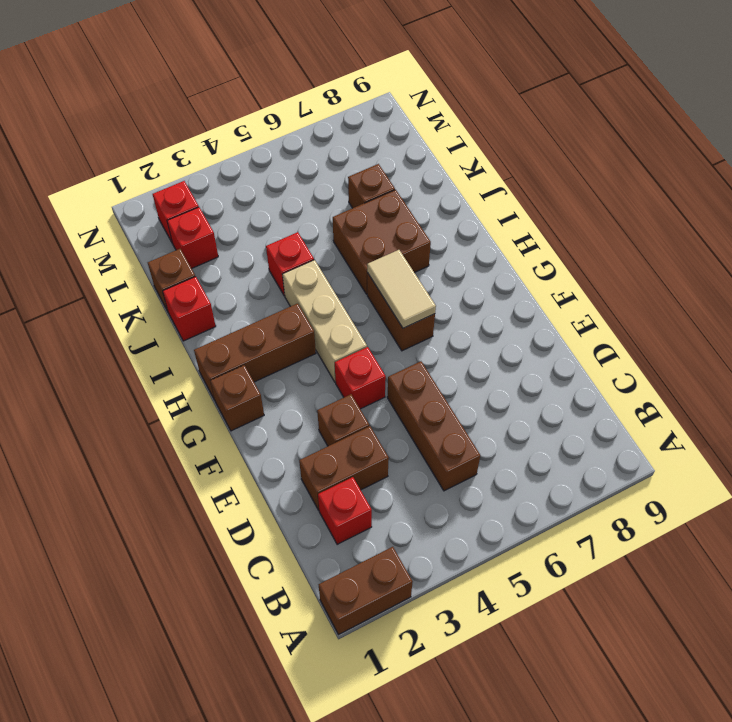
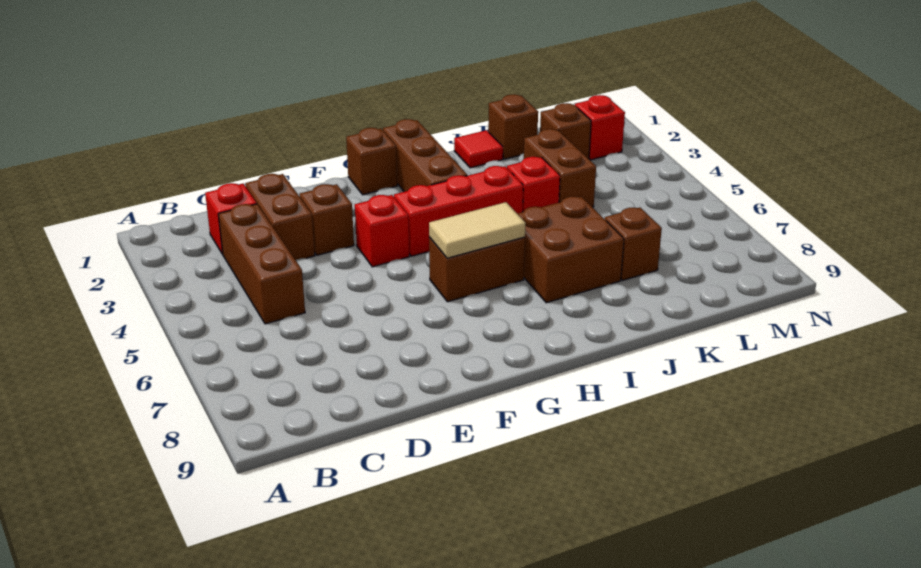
brown 1x2 brick [319,547,413,635] -> brown 1x2 brick moved to [524,129,596,207]
brown 1x3 brick [387,361,480,491] -> brown 1x3 brick turned to [218,204,305,324]
tan 1x3 brick [283,260,367,382] -> red 1x3 brick [394,166,523,256]
red 1x1 brick [163,276,216,341] -> red 1x1 tile [454,130,503,168]
red 1x1 brick [167,207,218,269] -> brown 1x1 brick [540,103,591,159]

